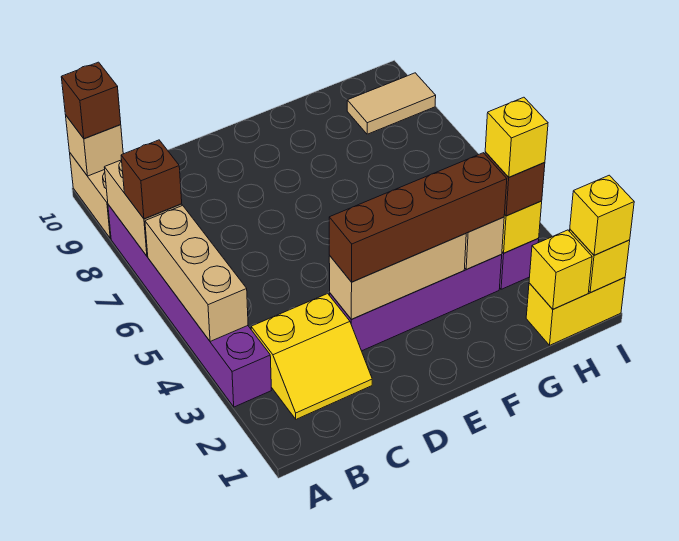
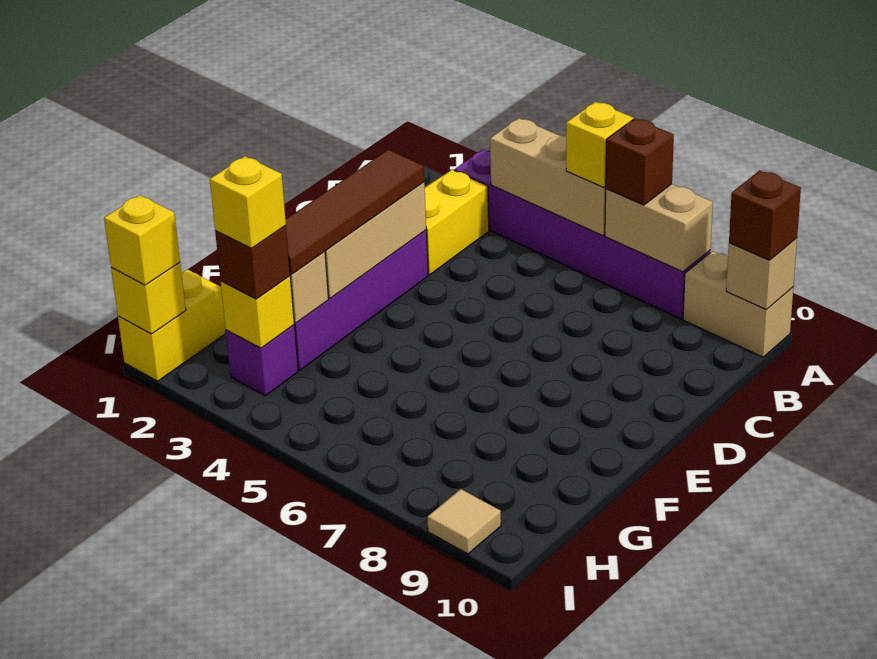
brown 1x4 brick [329,153,507,282] -> brown 1x4 tile [286,150,424,274]
yellow 1x1 brick [529,230,592,309] -> yellow 1x1 brick moved to [566,102,633,187]
tan 1x2 tile [347,73,436,134] -> tan 1x1 tile [427,489,501,554]

